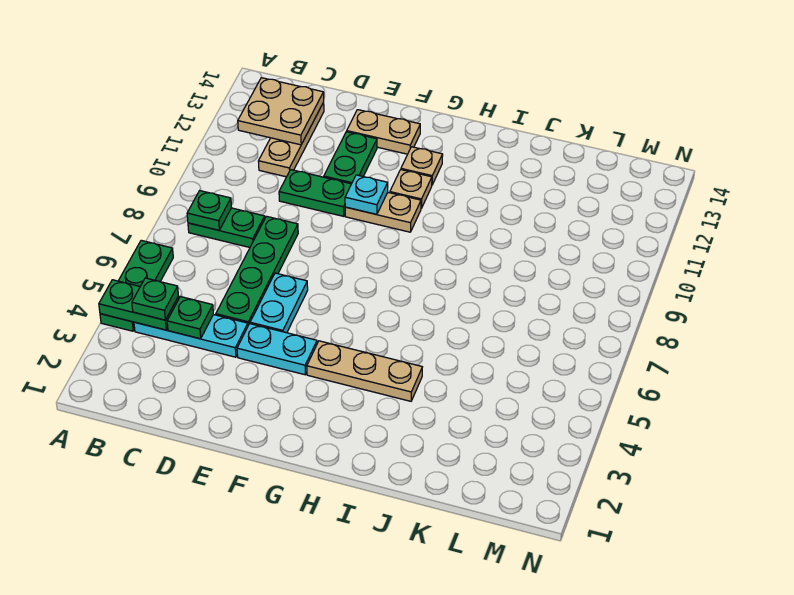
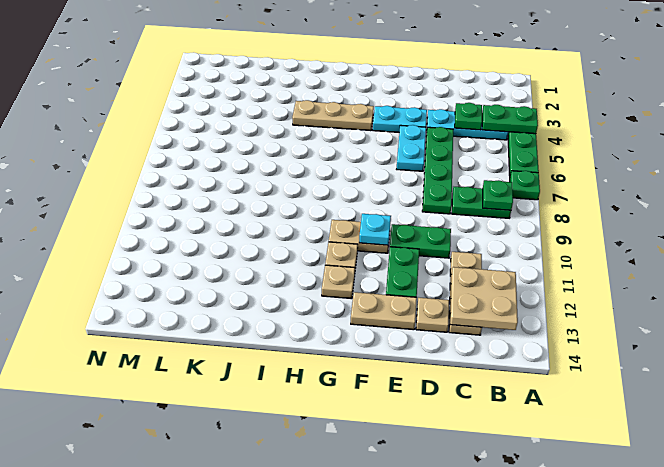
green 1x1 plate [132,278,178,320] -> green 1x1 plate moved to [510,171,540,200]
none -> tan 1x1 plate [416,298,449,332]

